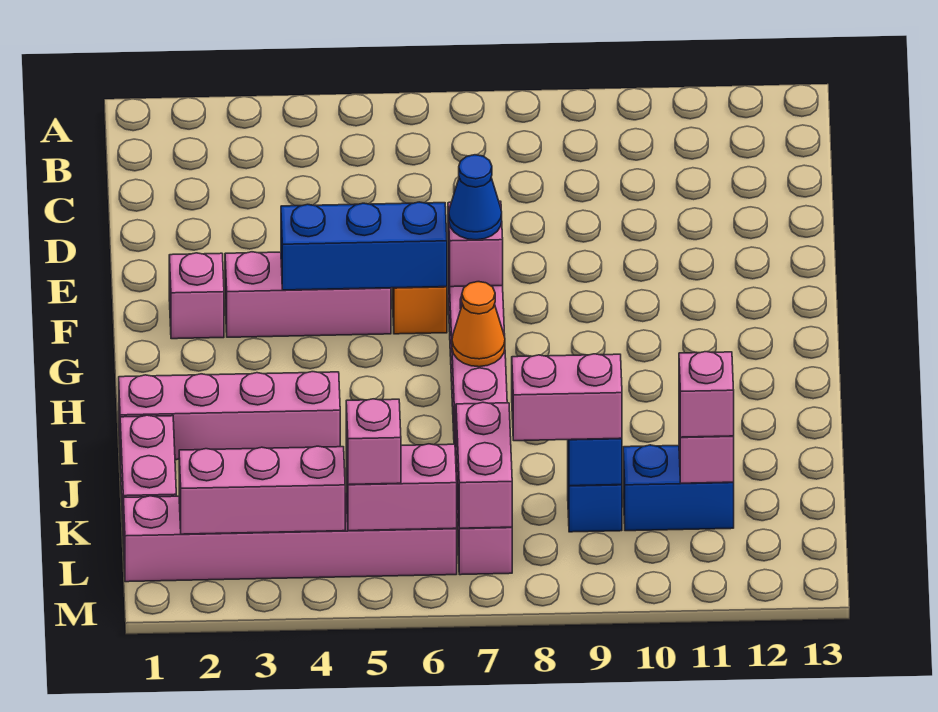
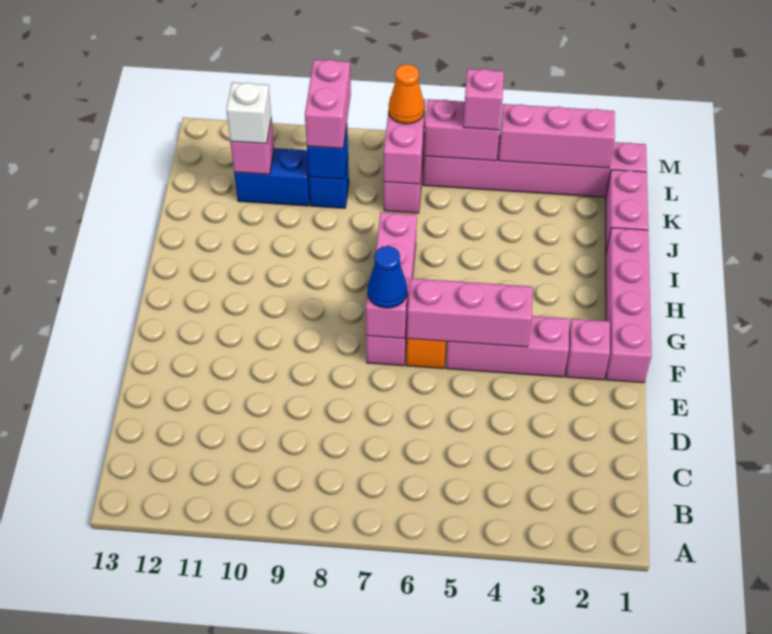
blue 1x3 brick [281,202,447,290] -> pink 1x3 brick [407,278,533,347]
orange 1x1 cone [452,282,505,367] -> orange 1x1 cone moved to [389,64,425,124]
pink 1x4 brick [119,372,340,460] -> pink 1x4 brick turned to [606,228,652,383]
pink 1x2 brick [512,354,622,441] -> pink 1x2 brick turned to [305,60,351,149]
pink 1x1 brick [679,352,734,437] -> white 1x1 brick [226,82,271,144]

